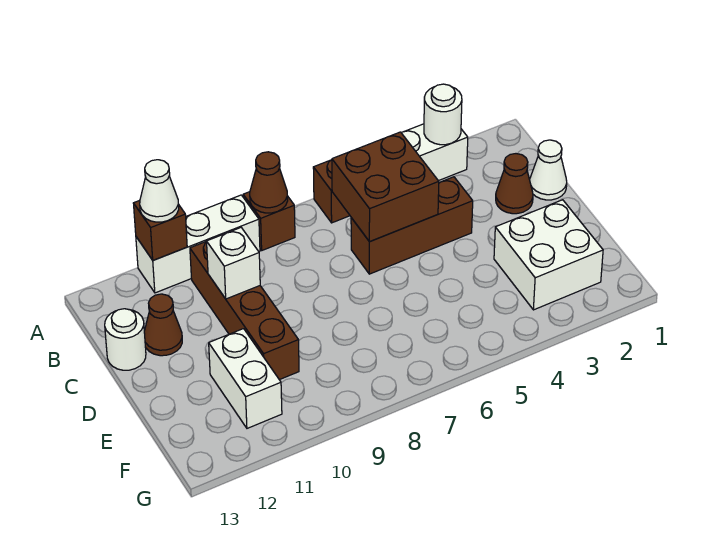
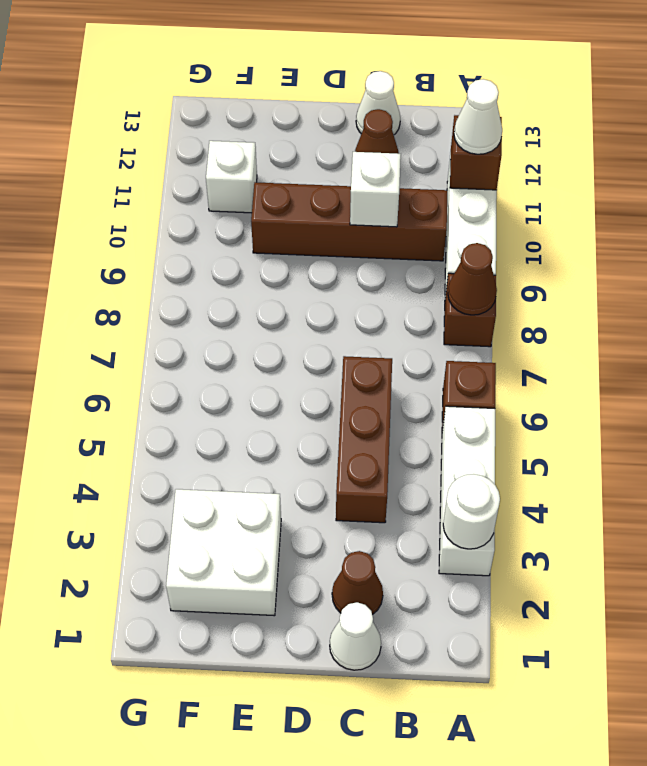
brown 2x2 brick [332,132,439,242] -> none
white 1x1 round brick [105,309,146,370] -> white 1x1 cone [356,71,400,135]
white 1x2 brick [209,329,282,428] -> white 1x1 brick [206,141,257,213]

